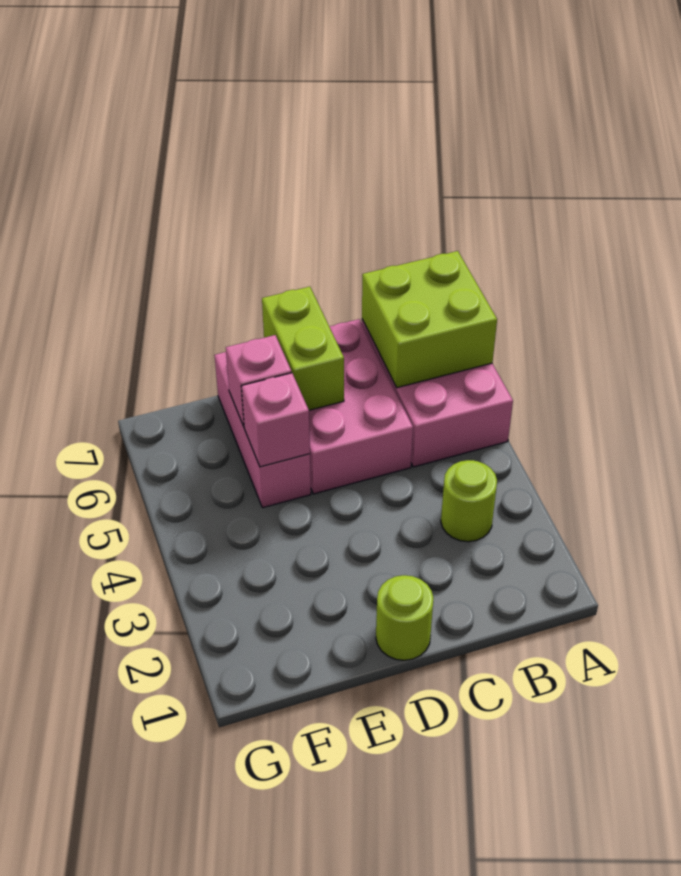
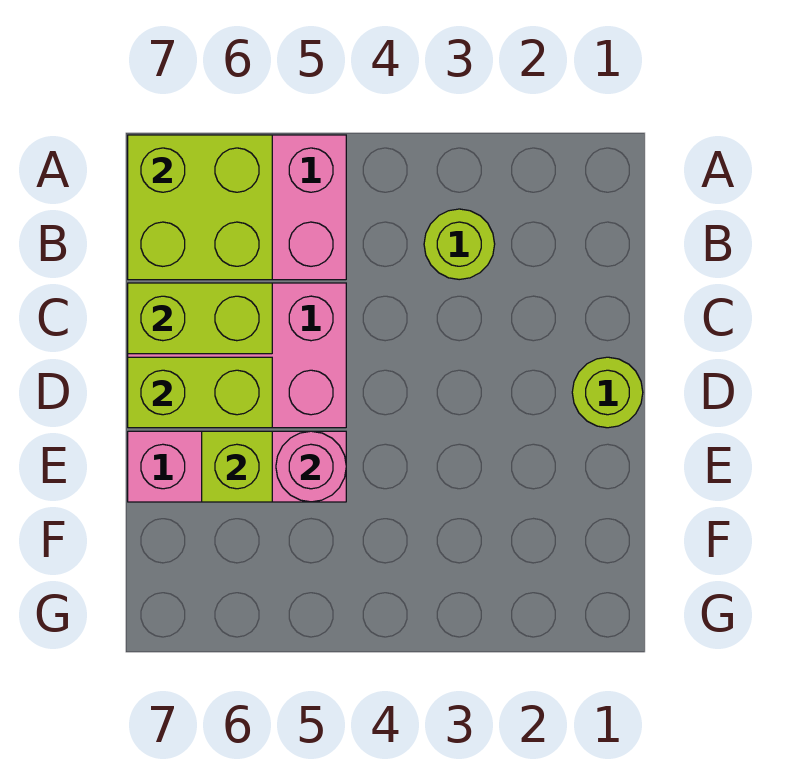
none -> lime 1x2 brick [128,283,272,354]
pink 1x1 brick [241,373,310,467] -> pink 1x1 round brick [276,431,346,502]
pink 1x1 brick [226,335,292,427] -> lime 1x1 brick [202,431,272,502]

